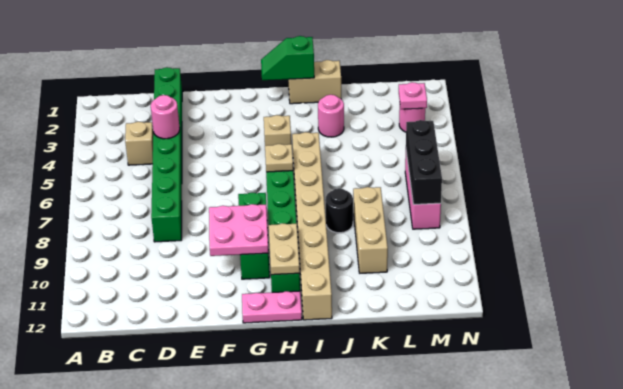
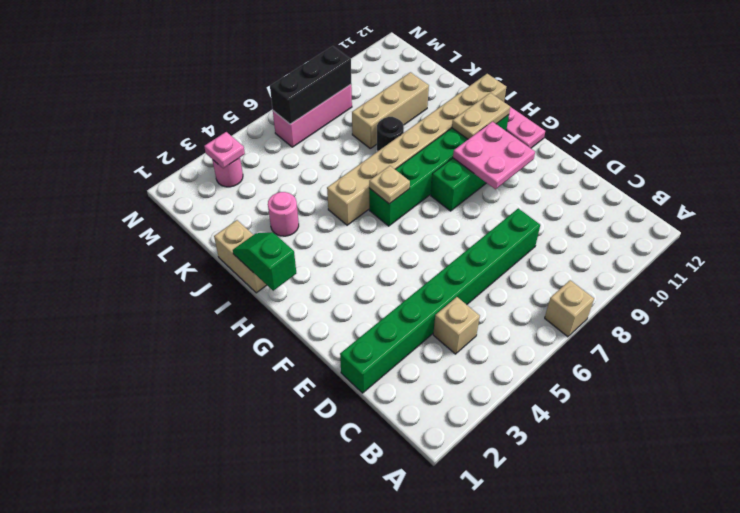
pink 1x1 round brick [151,95,180,139] -> none
green 1x2 slope [261,36,314,80] -> green 1x2 slope turned to [233,232,296,291]
tan 1x1 brick [264,115,291,146] -> tan 1x1 brick moved to [545,280,594,337]

